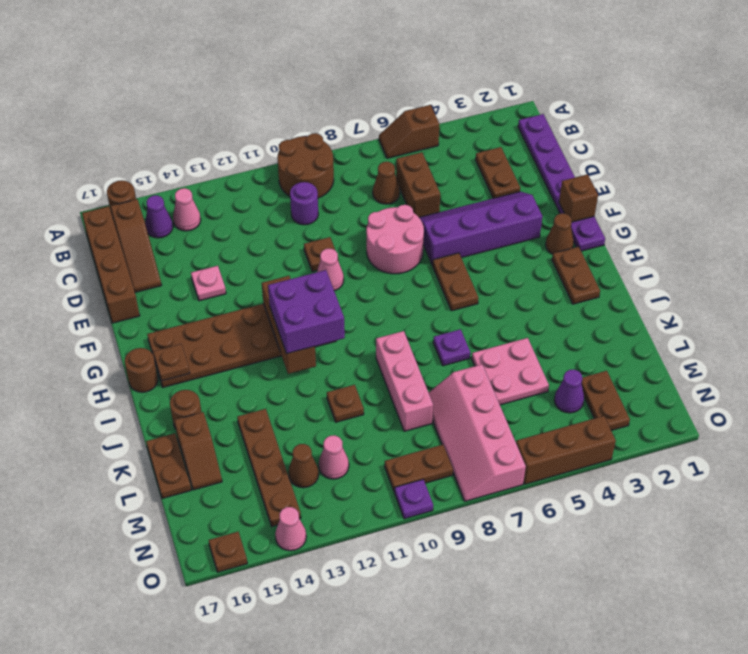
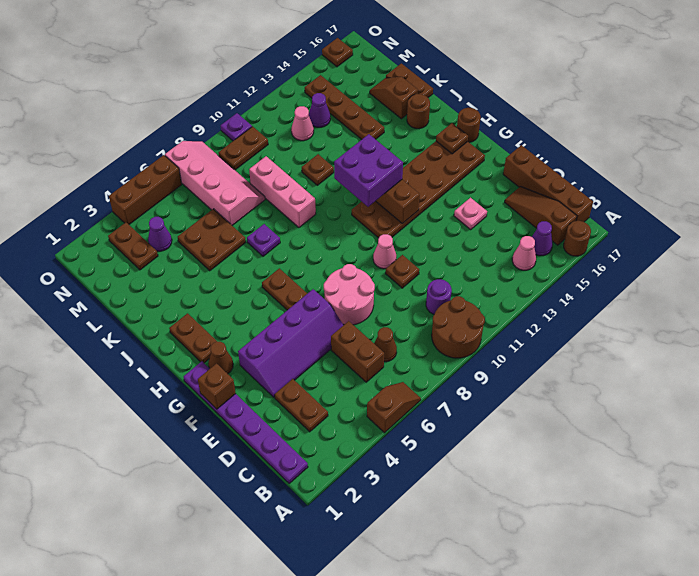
pink 2x2 plate [472,338,549,405] -> brown 2x2 plate [178,209,246,271]
brown 1x1 cone [288,444,319,488] -> purple 1x1 cone [309,93,330,127]
pink 1x1 cone [275,507,306,551] -> none

